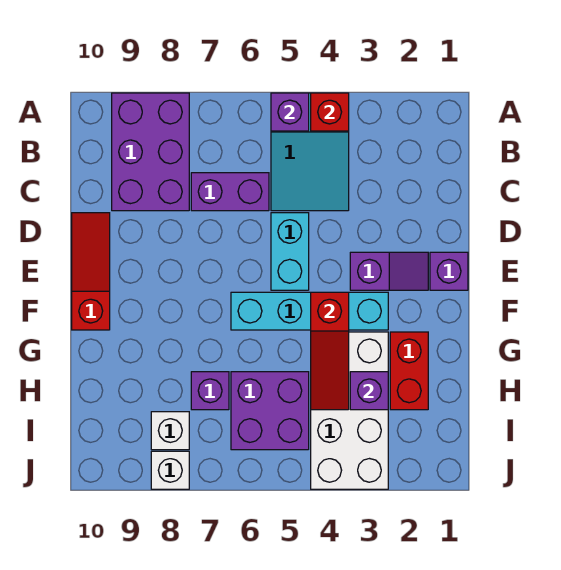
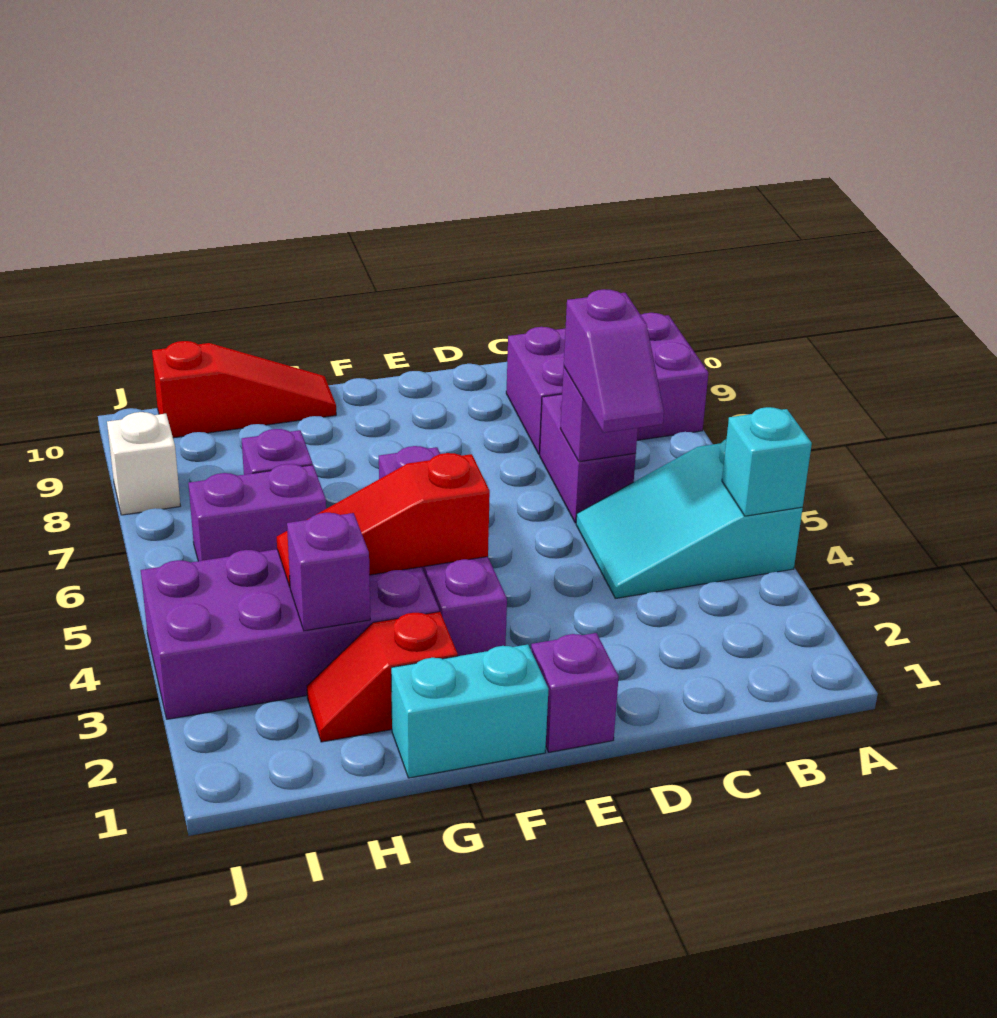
red 1x1 brick [311,93,349,131] -> cyan 1x1 brick [722,407,812,516]
purple 1x1 brick [271,93,309,131] -> purple 1x1 brick moved to [560,367,638,462]
cyan 1x2 brick [271,213,309,290] -> cyan 1x2 brick moved to [391,644,548,778]
red 1x3 slope [72,213,110,330] -> red 1x3 slope moved to [152,341,336,438]
purple 1x2 slope [350,252,428,290] -> purple 1x2 slope moved to [564,289,664,433]
cyan 1x4 brick [231,292,388,330] -> purple 1x4 brick [379,446,507,656]
red 1x2 brick [390,332,428,410] -> red 1x2 slope [307,612,458,742]
white 2x4 brick [311,332,388,489] -> purple 2x4 brick [141,549,439,719]
purple 2x2 brick [231,372,309,450] -> purple 1x2 brick [188,464,326,561]
white 1x1 brick [151,412,189,450] -> none

